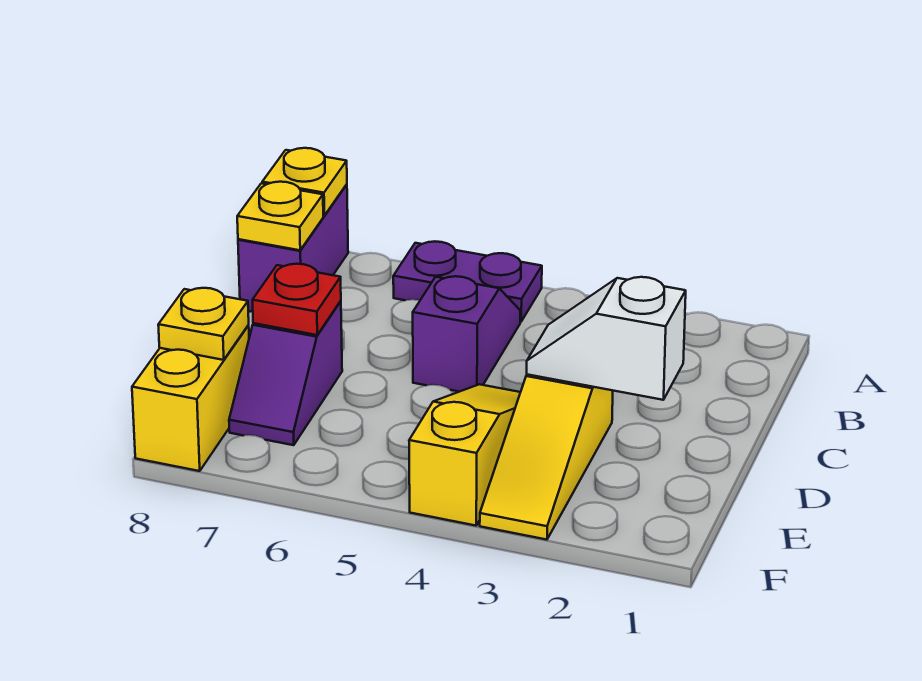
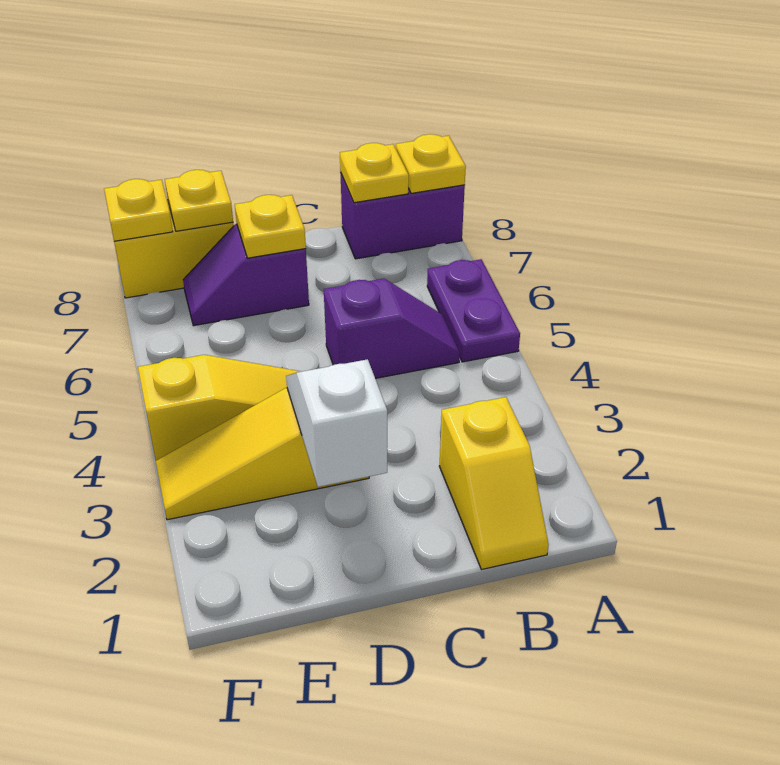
none -> yellow 1x2 slope [439,397,549,570]
red 1x1 plate [253,264,341,335] -> yellow 1x1 plate [235,195,306,258]
none -> yellow 1x1 plate [104,179,173,241]

